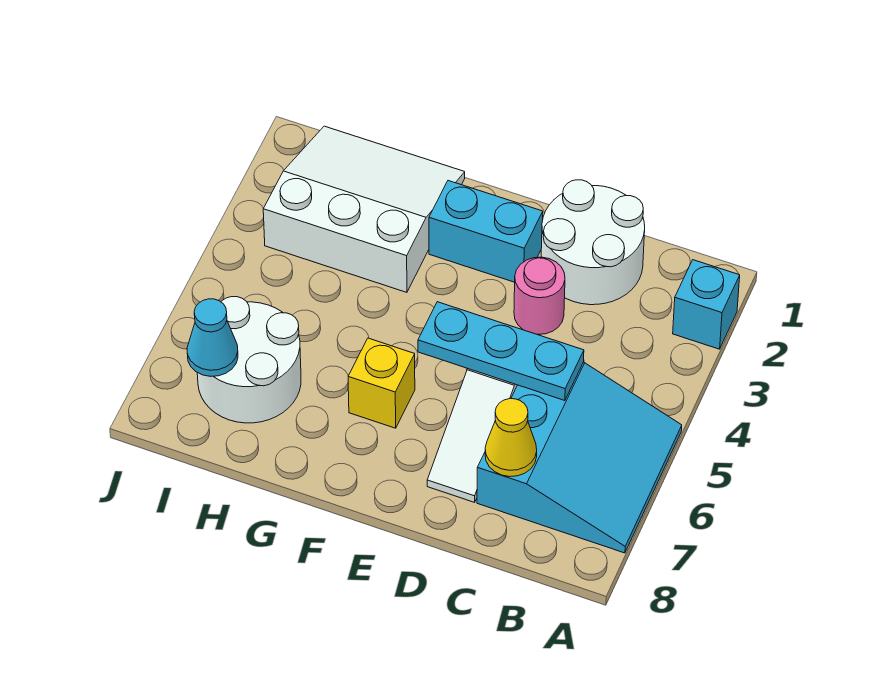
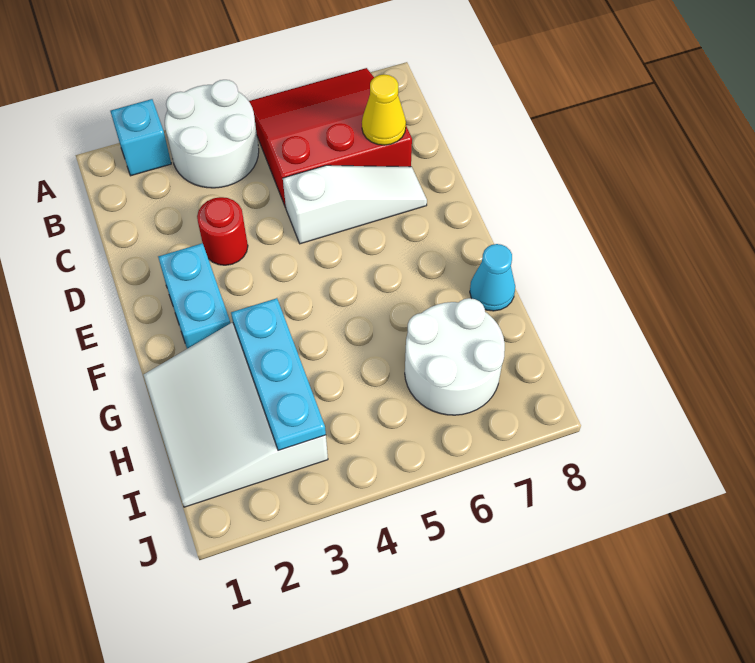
cyan 3x3 slope [477,362,682,553] -> red 3x3 slope [249,68,412,208]
white 2x2 round brick [541,180,645,305] -> white 2x2 round brick moved to [165,80,259,188]
cyan 1x3 plate [418,302,584,401] -> cyan 1x3 plate moved to [231,298,326,451]
pink 1x1 round brick [514,257,565,334] -> red 1x1 round brick [197,197,248,265]
yellow 1x1 brick [348,338,415,428] -> none
cyan 1x1 cone [187,299,238,376] -> cyan 1x1 cone moved to [470,244,515,311]

